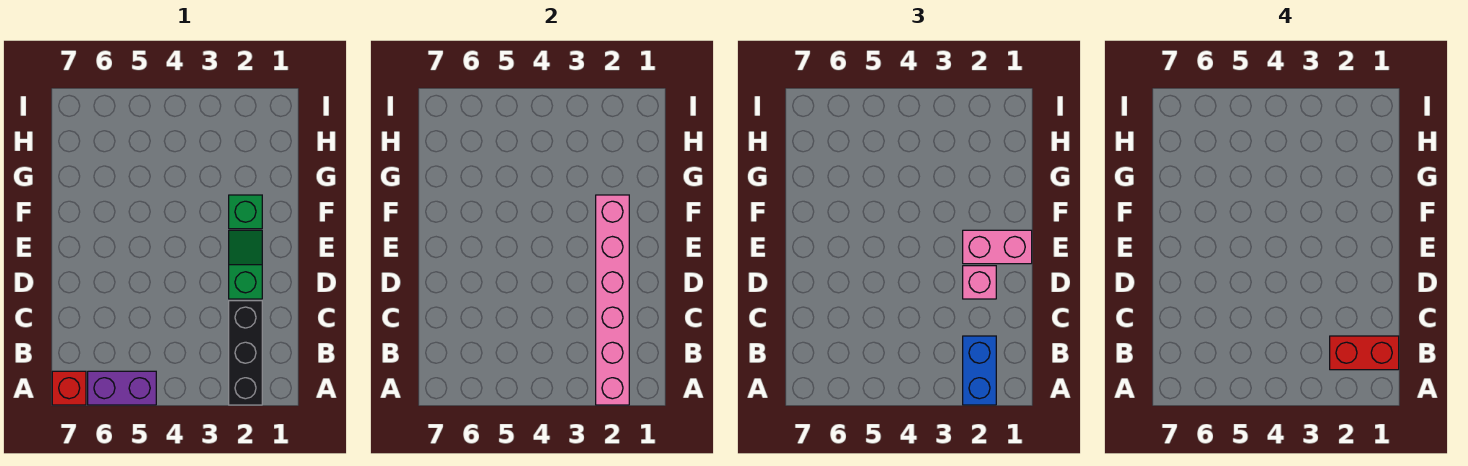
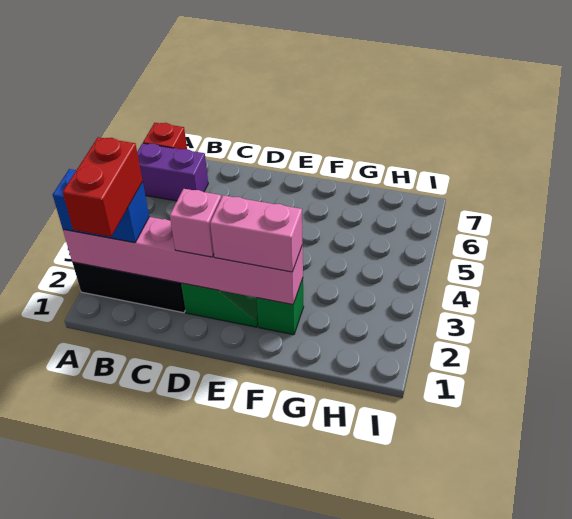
purple 1x2 brick [88,371,156,405] -> purple 1x2 brick turned to [137,143,208,201]
pink 1x2 brick [963,230,1032,264] -> pink 1x2 brick turned to [210,195,303,272]

